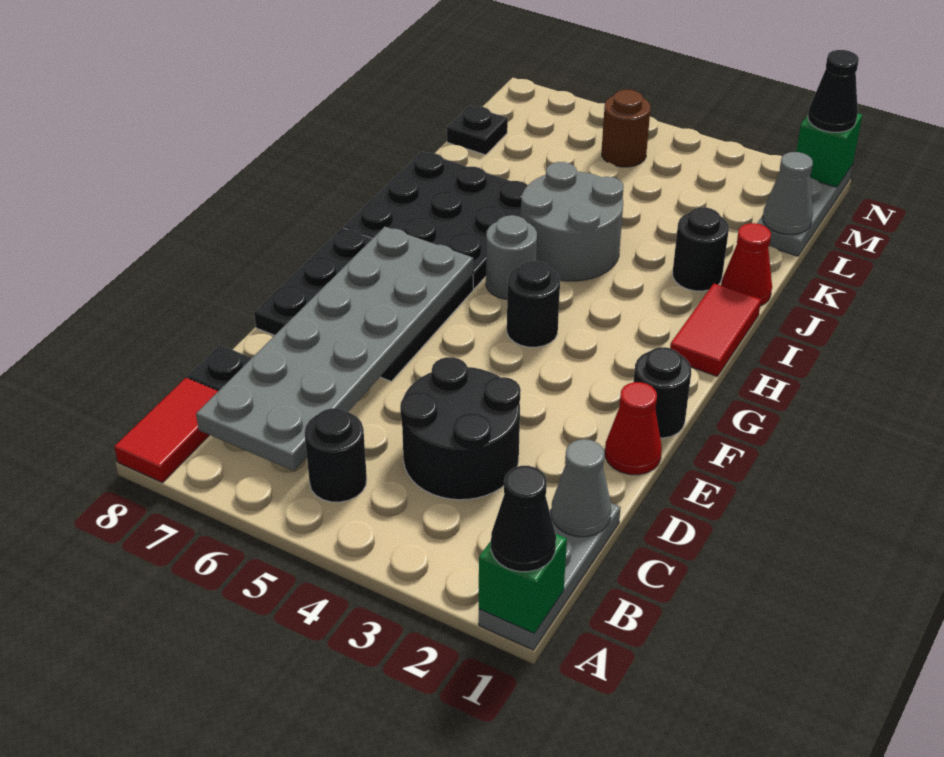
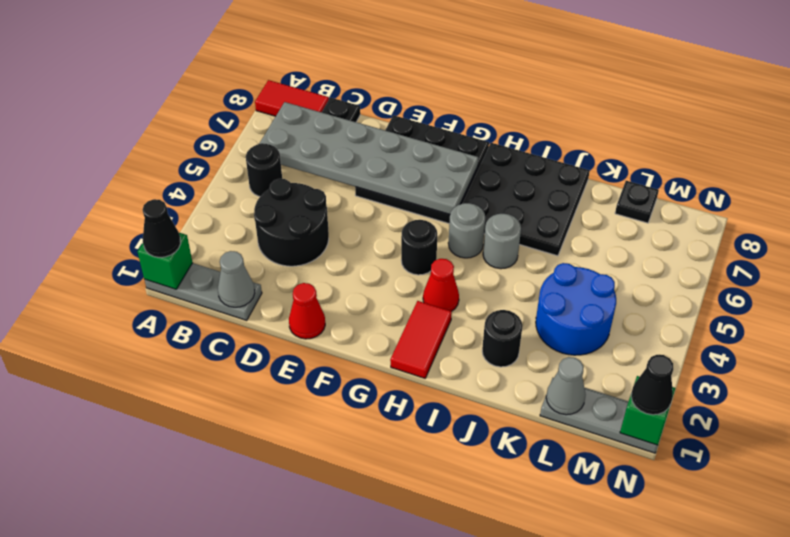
black 1x1 round brick [634,347,691,438] -> none
red 1x2 tile [670,284,761,376] -> red 1x2 tile turned to [390,301,452,378]
grey 2x2 round brick [521,162,624,281] -> grey 1x1 round brick [483,214,521,269]
red 1x1 cone [721,223,772,306] -> red 1x1 cone moved to [423,259,459,311]
none -> blue 2x2 round brick [536,263,616,355]
brown 1x1 round brick [602,90,650,167] -> none

